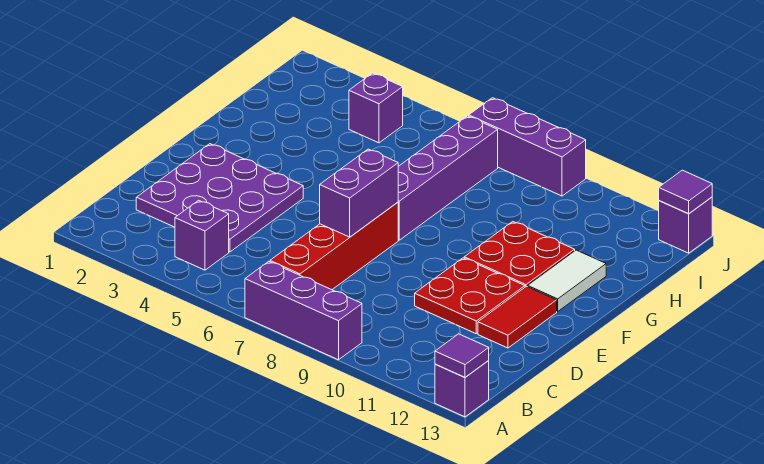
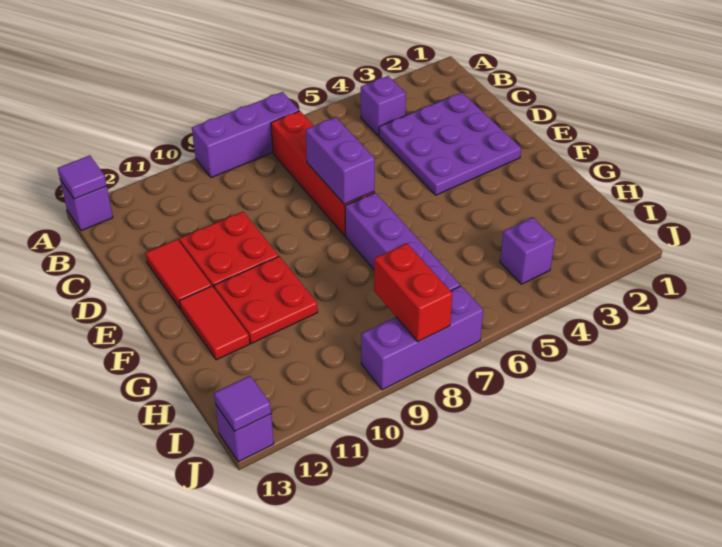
white 1x2 tile [528,250,606,312] -> red 1x2 tile [179,286,250,360]
none -> red 1x2 brick [374,244,453,342]

